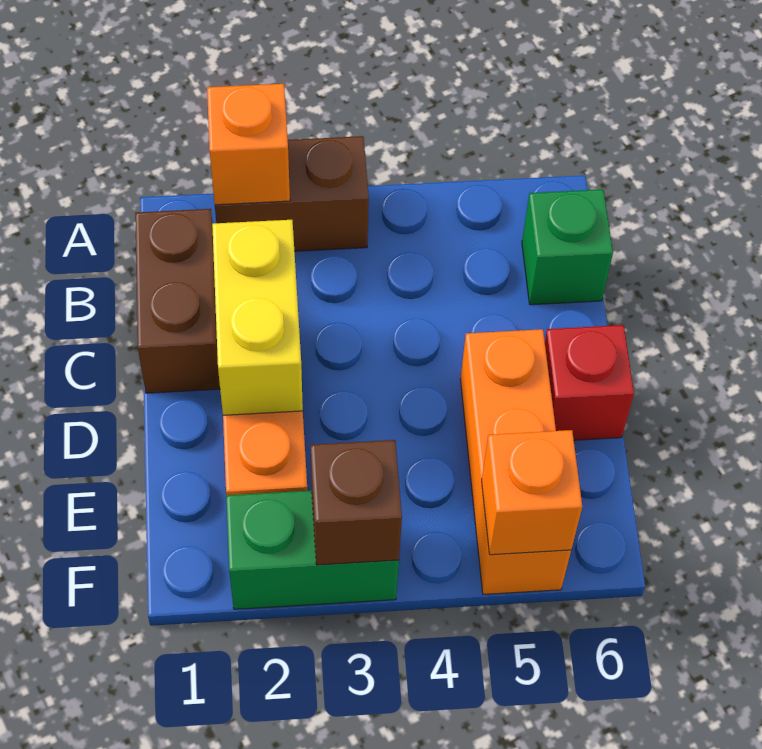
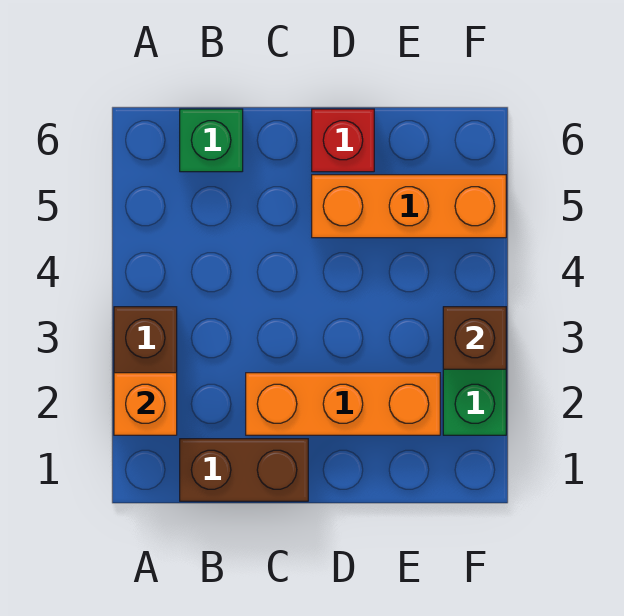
yellow 1x2 brick [212,220,303,415] -> none
orange 1x1 brick [482,430,582,555] -> none

